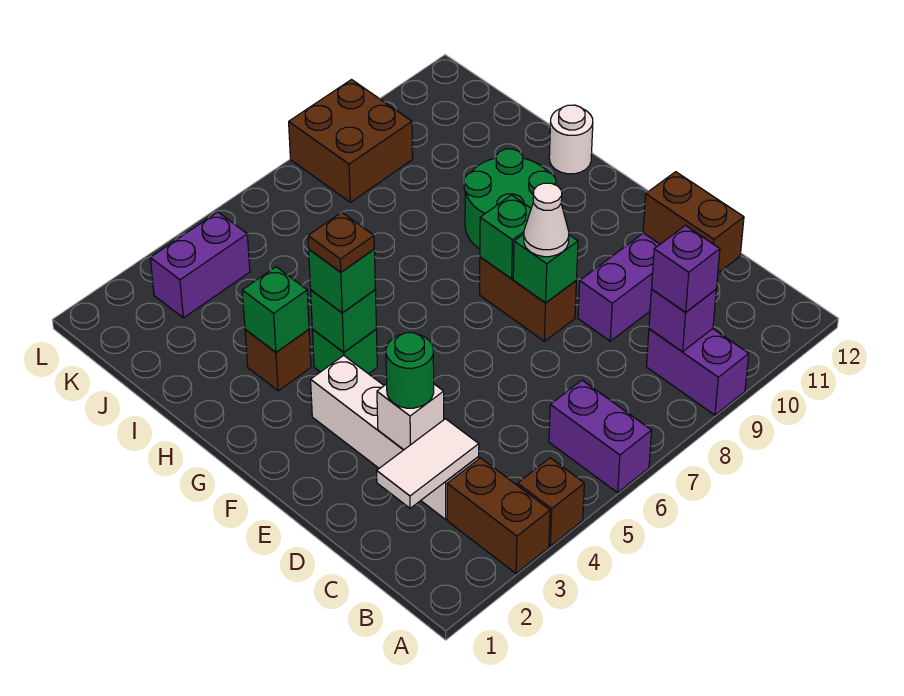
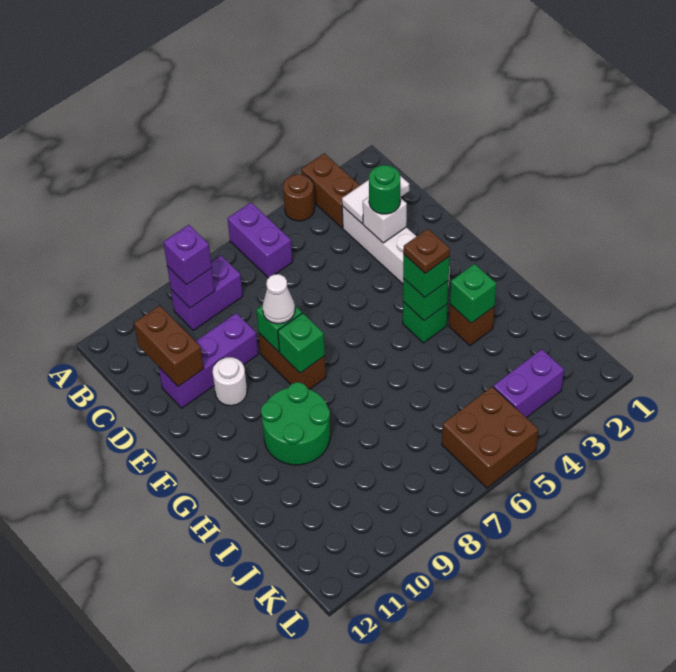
brown 1x1 brick [517,458,584,546] -> brown 1x1 round brick [283,174,314,221]
purple 1x2 brick [646,329,749,415] -> purple 1x2 brick turned to [171,256,243,330]
white 1x1 round brick [549,105,593,174] -> white 1x1 round brick moved to [213,357,247,406]
brown 2x2 brick [289,80,413,202] -> brown 2x2 brick moved to [442,387,538,488]

